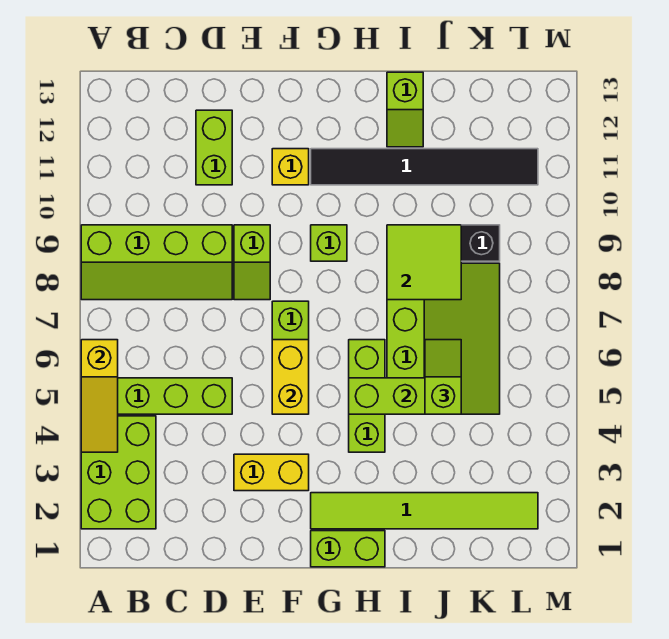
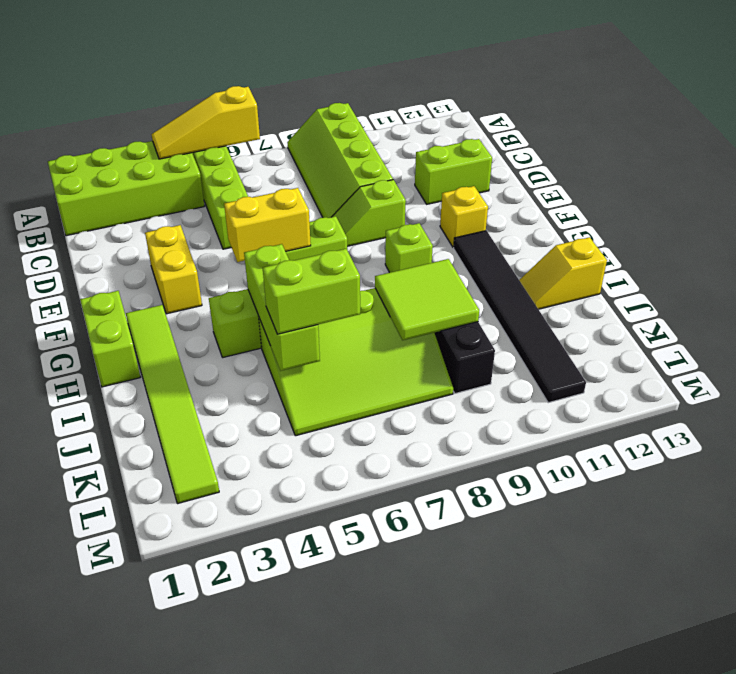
lime 2x3 brick [81,416,156,529] -> lime 2x4 brick [48,141,204,236]
lime 1x2 slope [387,72,423,147] -> yellow 1x2 slope [519,237,607,309]
lime 1x2 slope [425,340,461,414] -> lime 1x2 brick [263,249,360,334]

